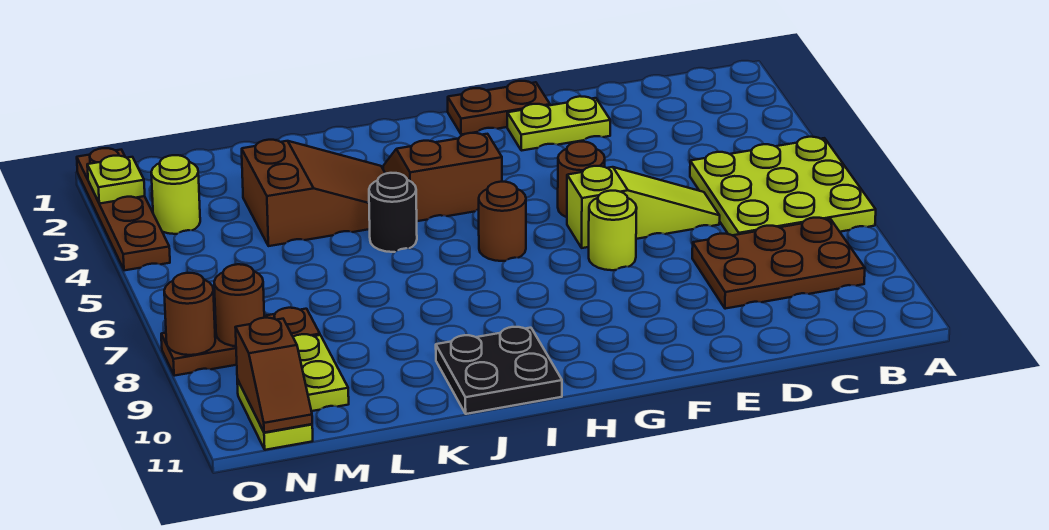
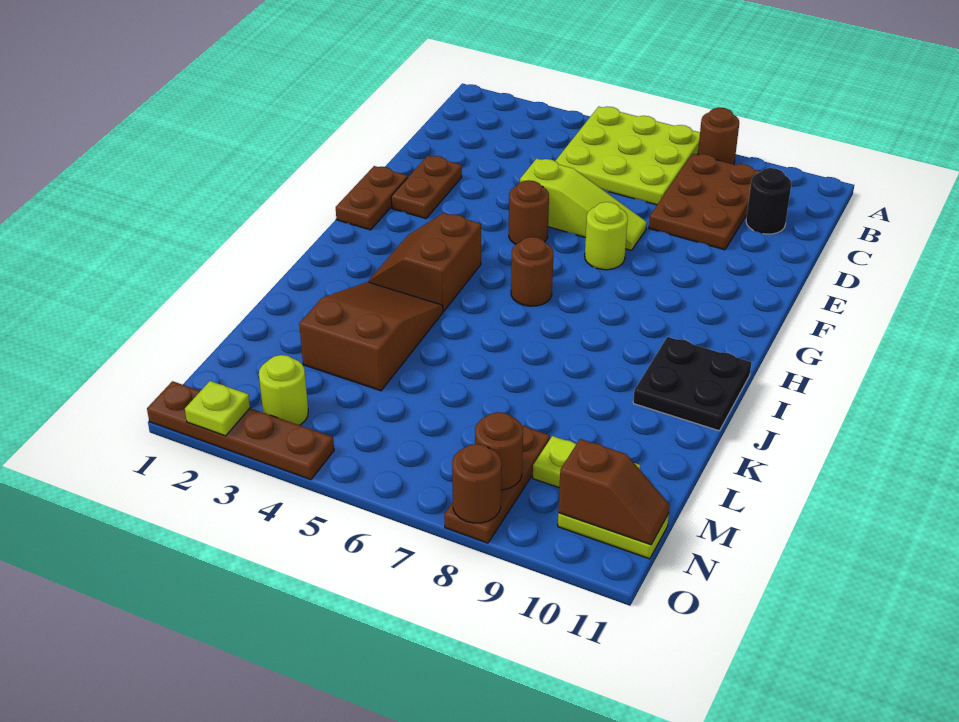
none -> brown 1x1 round brick [698,108,739,164]
lime 1x3 slope [567,166,720,248] -> lime 1x3 slope turned to [520,158,647,250]
lime 1x2 plate [507,96,610,151] -> brown 1x2 plate [391,156,462,219]
black 1x1 round brick [369,173,417,252] -> black 1x1 round brick moved to [746,168,791,234]

